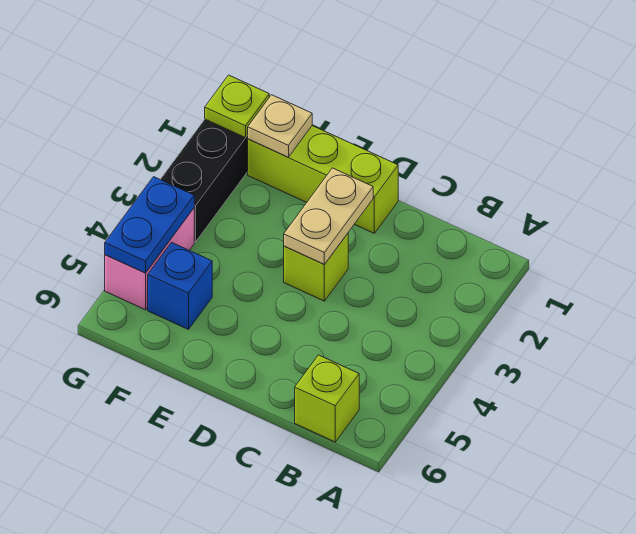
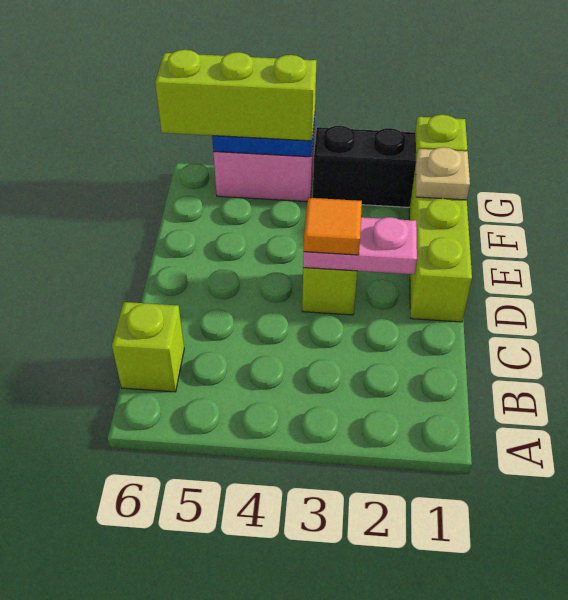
tan 1x2 plate [284,168,373,264] -> pink 1x2 plate [303,217,417,274]
none -> orange 1x1 tile [304,198,362,255]
blue 1x1 brick [148,242,212,329] -> none
none -> lime 1x3 brick [155,50,316,141]

